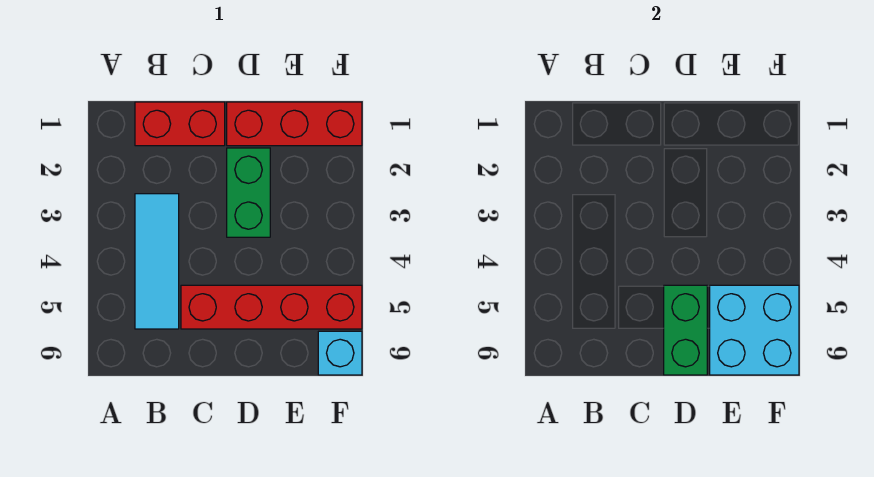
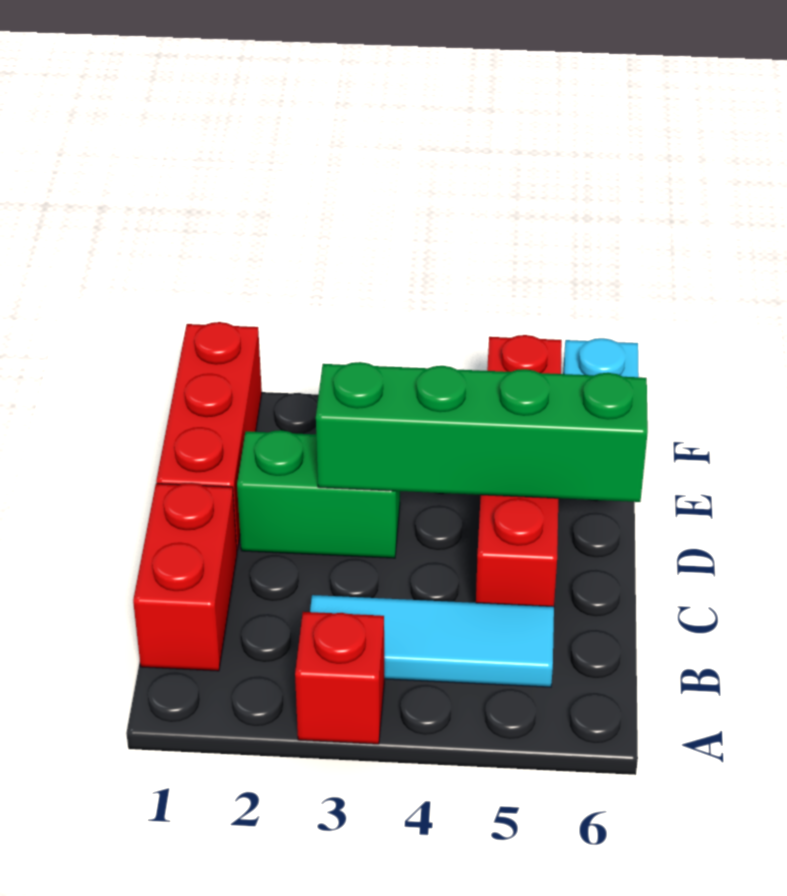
none -> red 1x1 brick [295,612,384,744]
green 1x2 brick [664,285,707,375] -> green 1x4 brick [316,362,648,502]
cyan 2x2 brick [710,285,799,375] -> none

